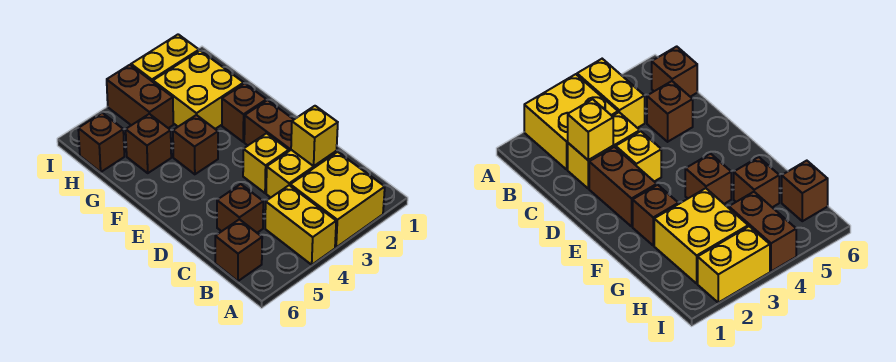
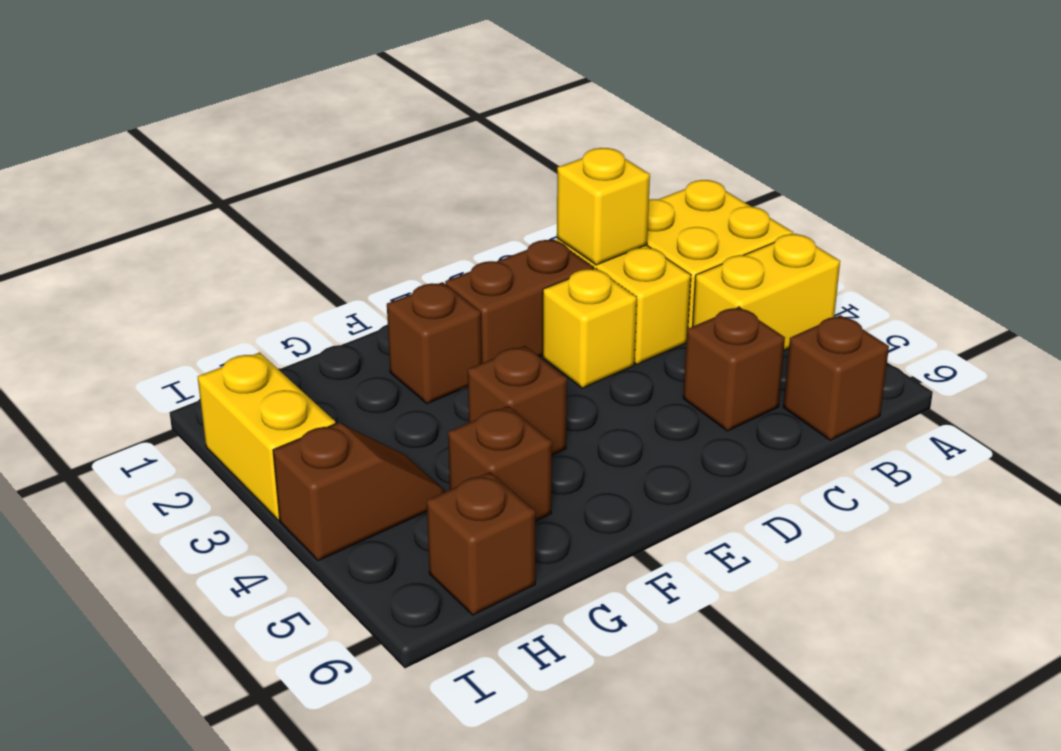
yellow 2x2 brick [153,51,244,129] -> none
brown 1x2 brick [107,65,173,128] -> brown 1x2 slope [273,423,445,561]

